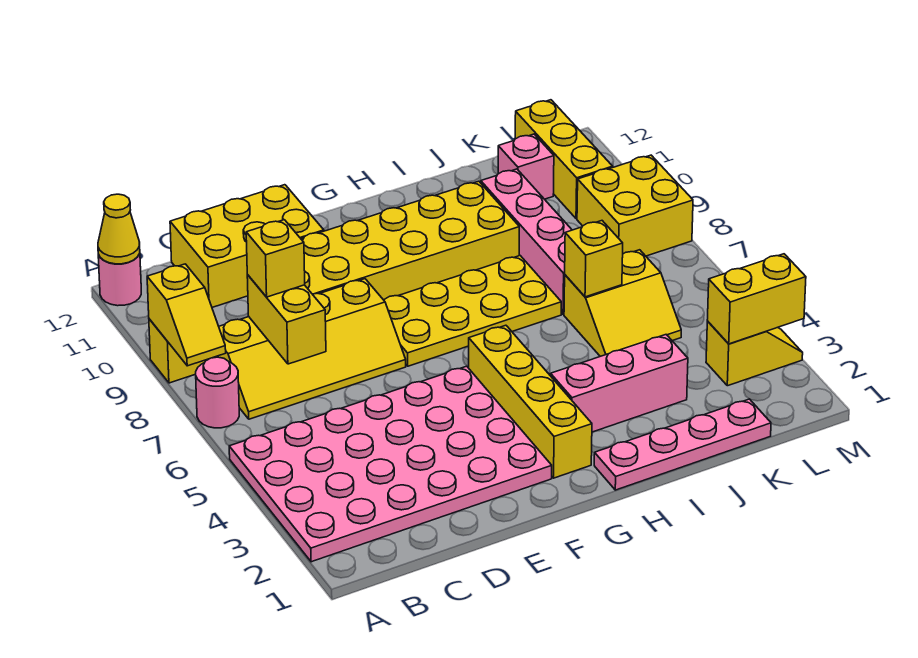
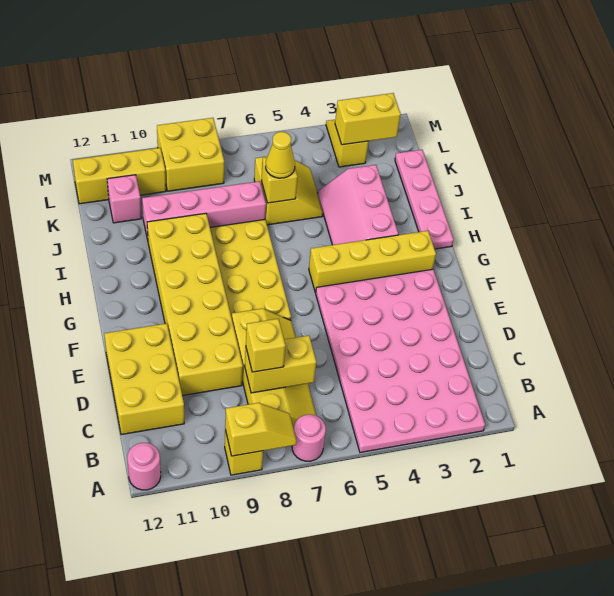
yellow 1x1 cone [98,194,140,264] -> yellow 1x1 cone moved to [266,132,295,178]
yellow 1x2 brick [707,254,806,344] -> yellow 1x2 brick turned to [335,93,401,145]

